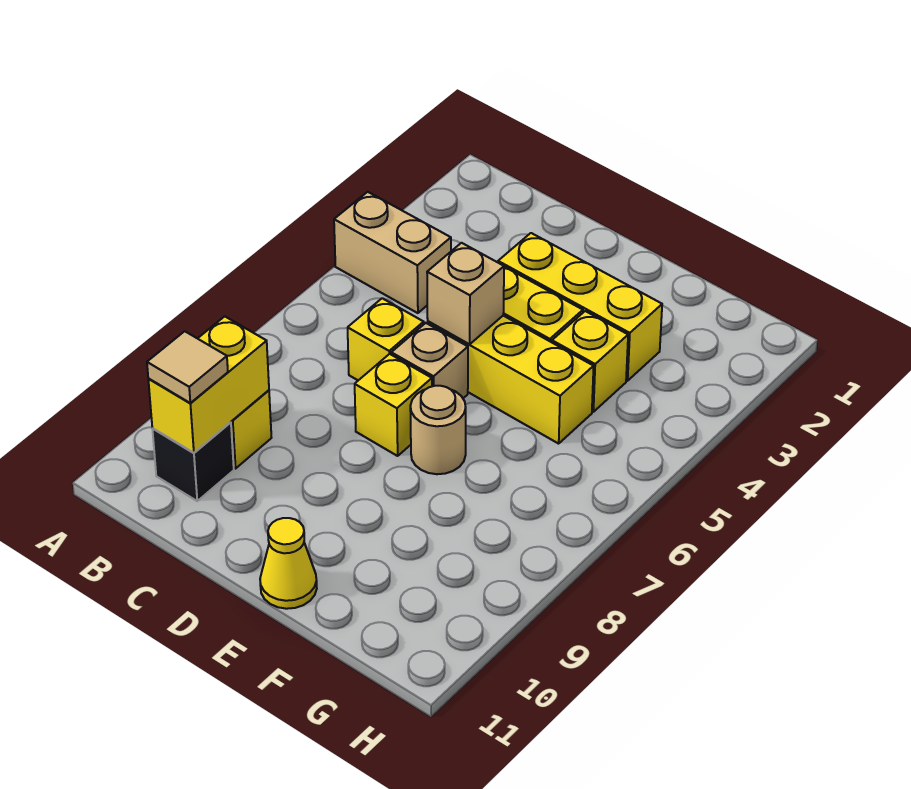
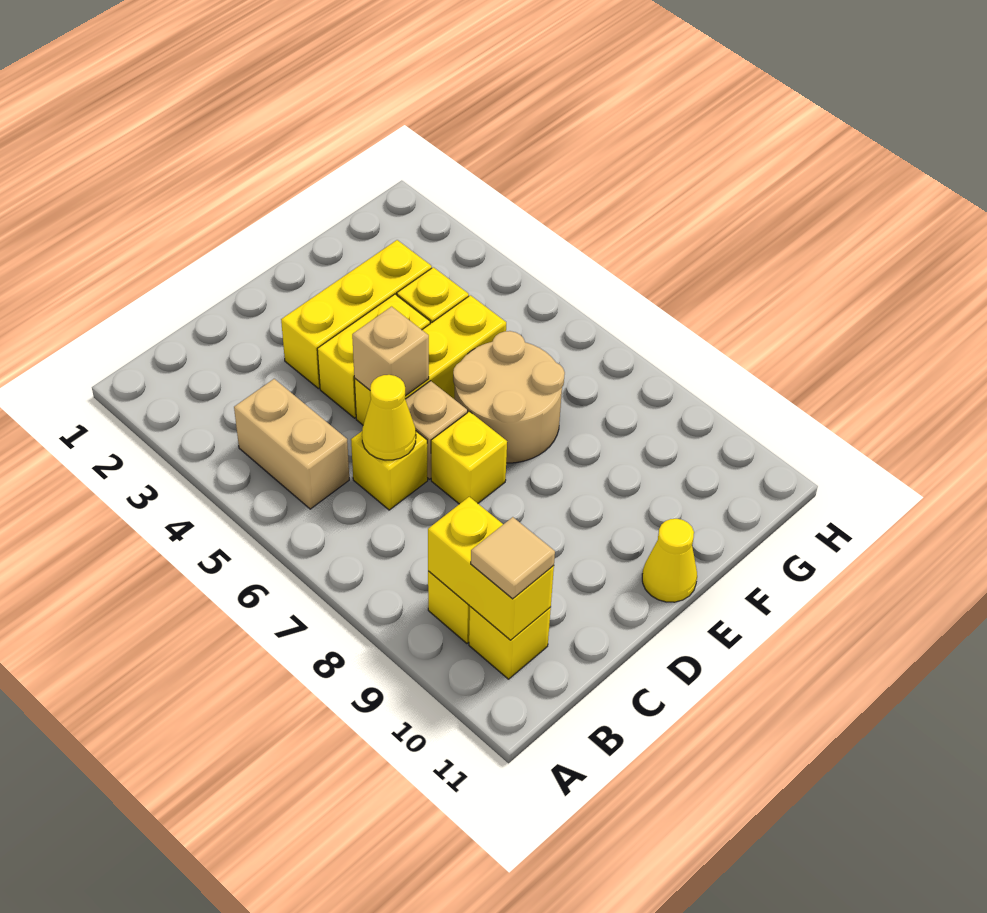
tan 1x2 brick [334,192,451,313] -> tan 1x2 brick turned to [234,379,349,509]
black 1x1 brick [152,422,234,501] -> yellow 1x1 brick [469,607,551,679]
none -> yellow 1x1 cone [362,375,416,460]
tan 1x1 round brick [410,386,466,474] -> tan 2x2 round brick [453,331,565,463]

